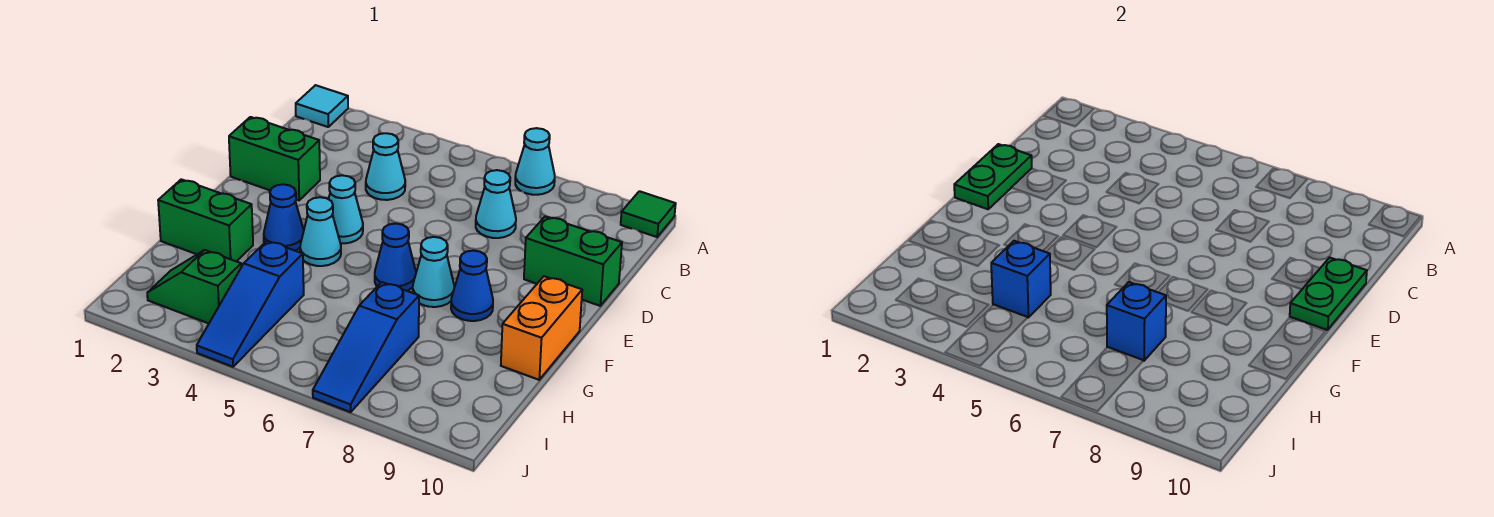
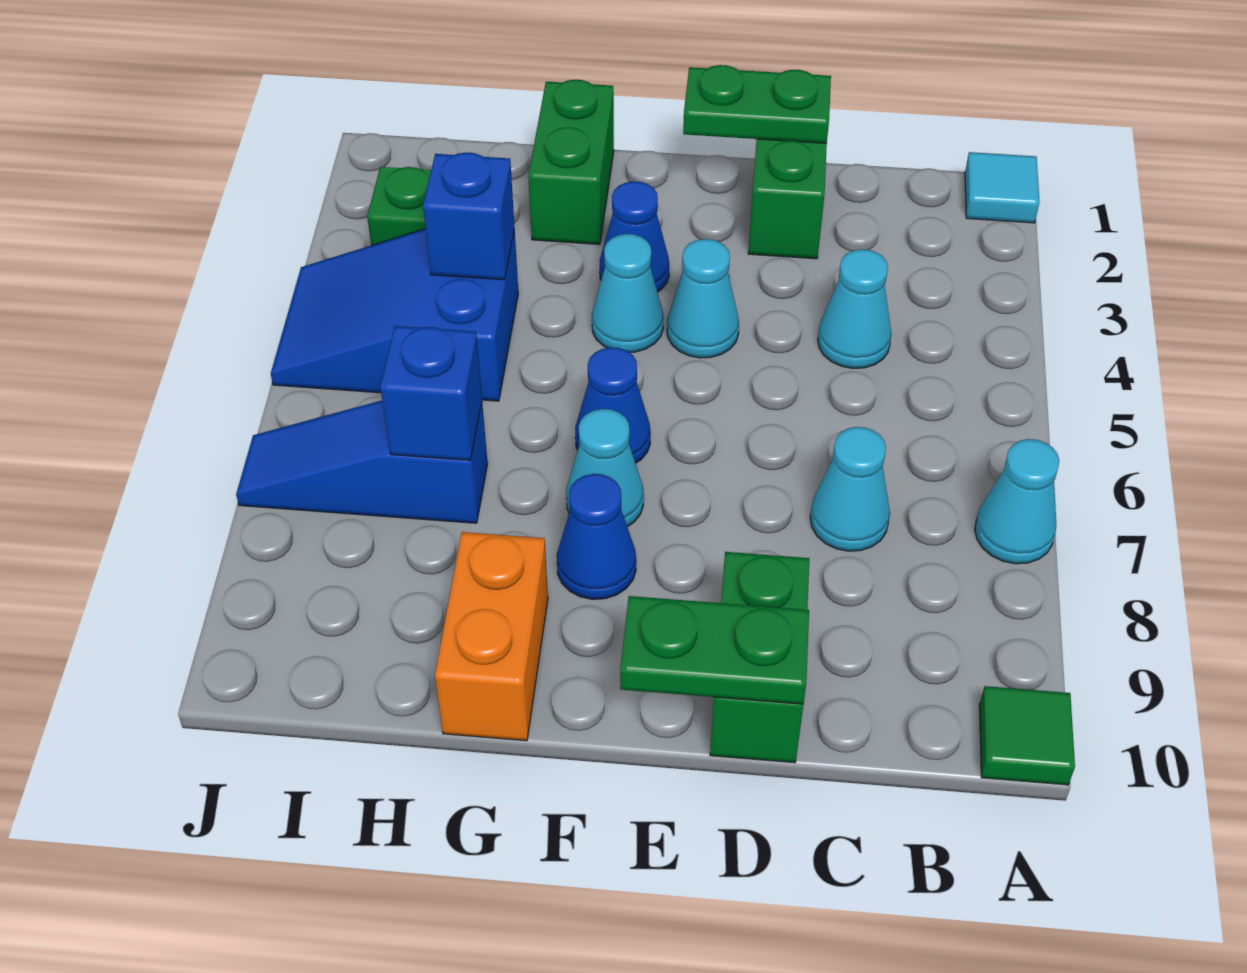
orange 1x2 brick [501,276,582,380] -> orange 1x2 brick turned to [435,532,548,741]
blue 1x3 slope [197,241,304,367] -> blue 2x3 slope [271,229,518,401]

